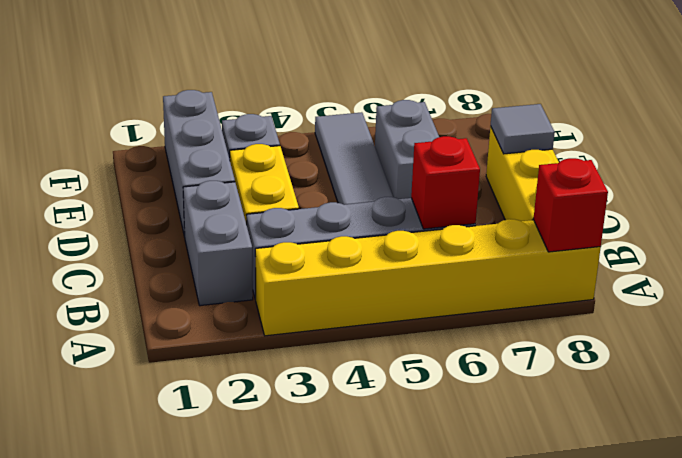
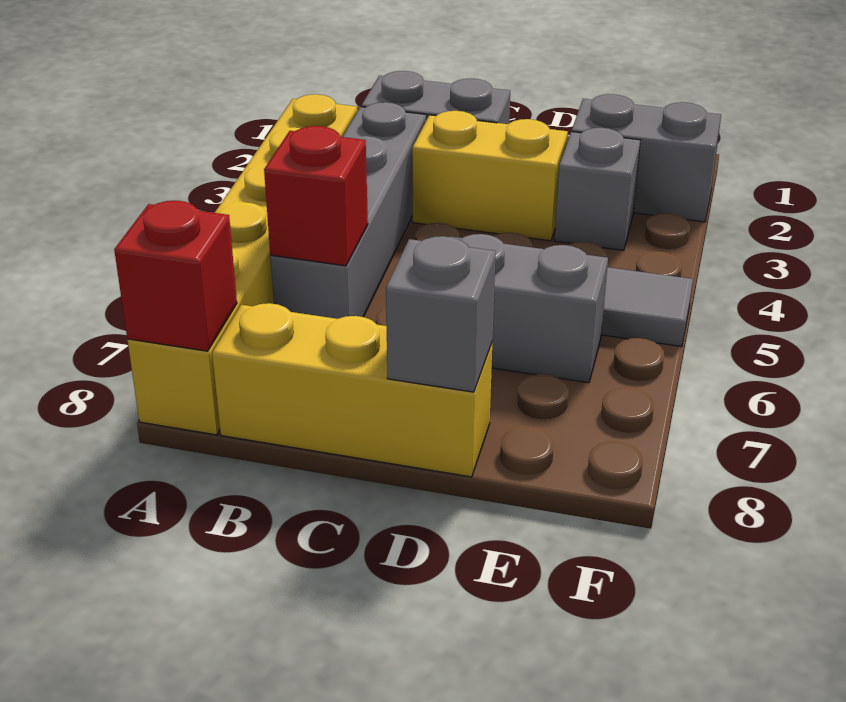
grey 1x3 brick [163,90,235,236] -> grey 1x2 brick [572,94,721,222]
grey 1x1 tile [491,104,555,154] -> grey 1x1 brick [386,236,496,392]

